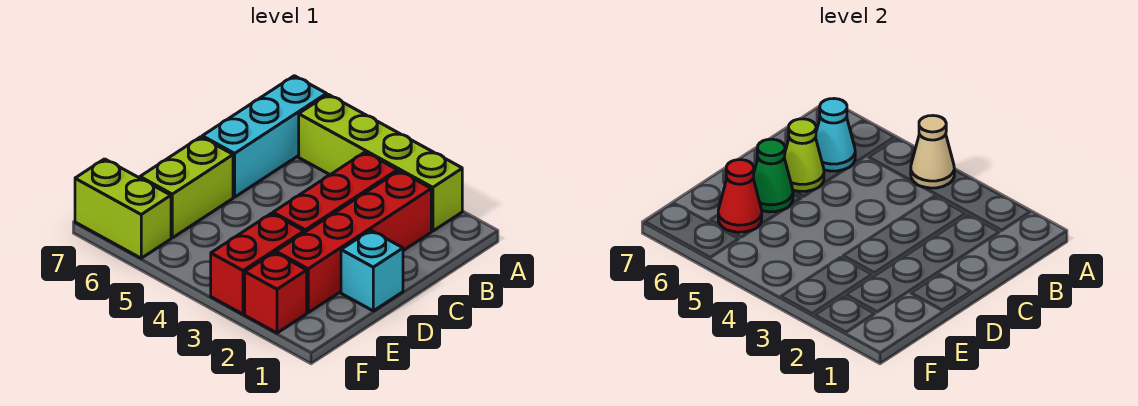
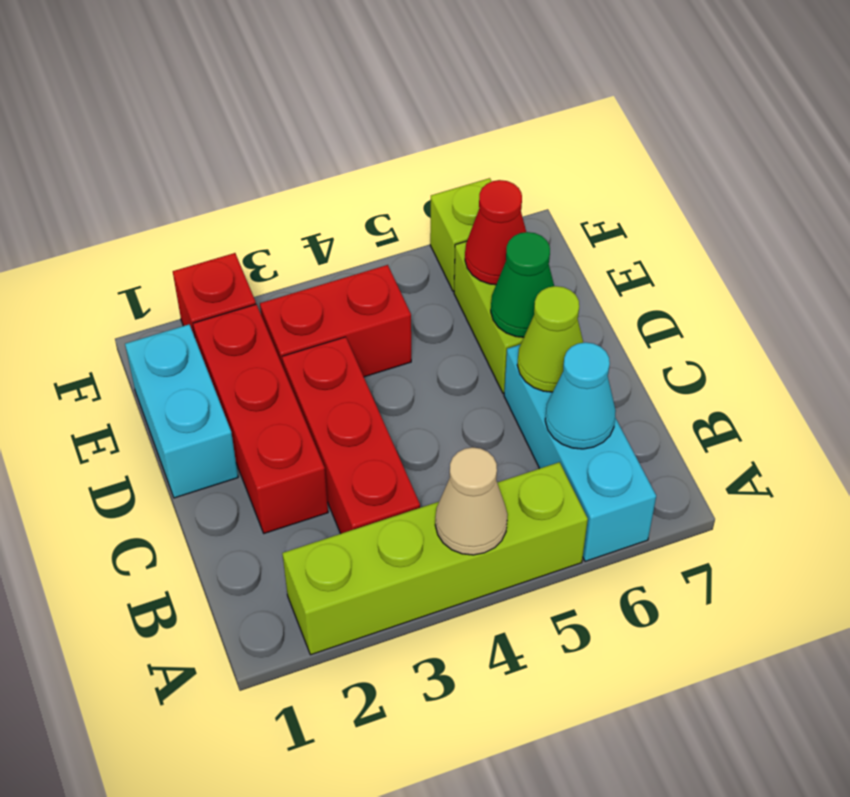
red 1x4 brick [276,171,431,312] -> red 1x3 brick [193,304,328,533]
cyan 1x1 brick [341,230,403,311] -> cyan 1x2 brick [125,325,238,498]
red 1x2 brick [211,213,304,314] -> red 1x2 brick turned to [260,265,411,377]
lime 1x2 brick [75,159,171,258] -> lime 1x1 brick [430,178,492,291]

